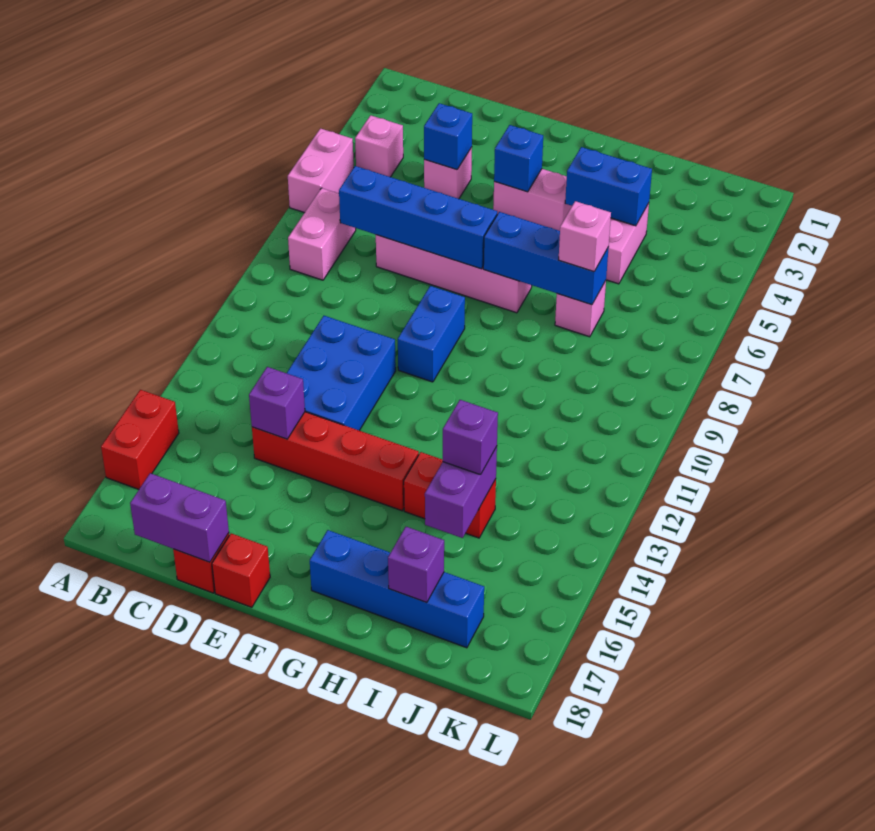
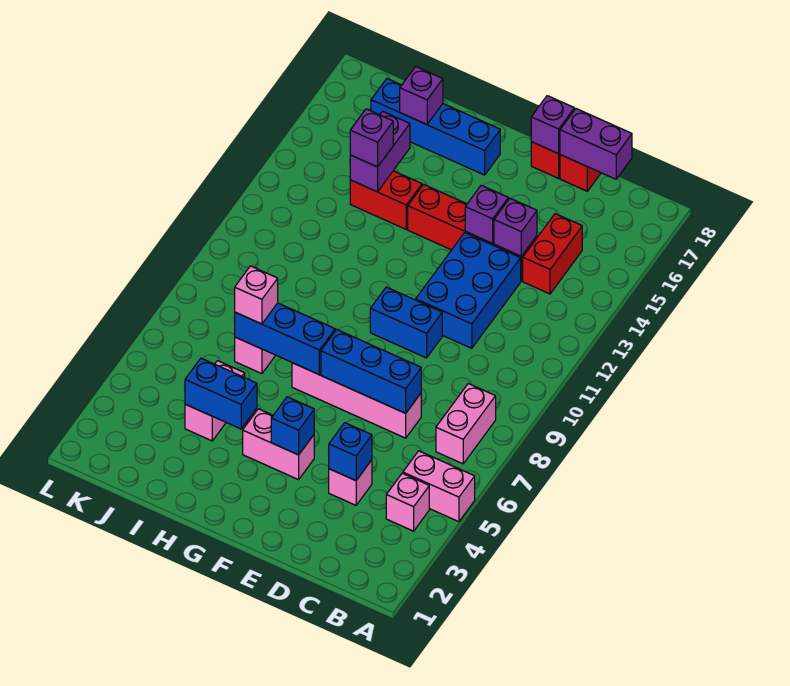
pink 1x2 brick [288,128,354,213] -> pink 1x2 brick turned to [403,451,475,522]
red 1x2 brick [101,390,179,489] -> red 1x2 brick moved to [523,214,582,294]
blue 1x4 brick [339,166,497,269] -> blue 1x3 brick [321,330,421,413]
none -> purple 1x1 brick [465,185,508,243]
none -> purple 1x1 brick [531,96,574,154]
blue 1x2 brick [398,286,465,382] -> blue 1x2 brick turned to [370,287,442,358]

